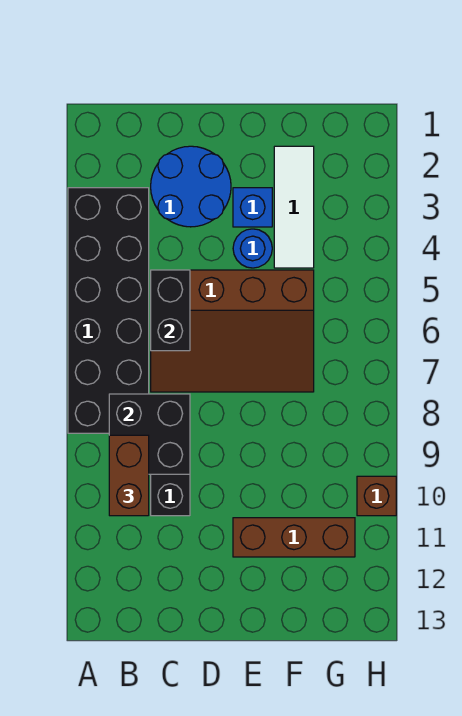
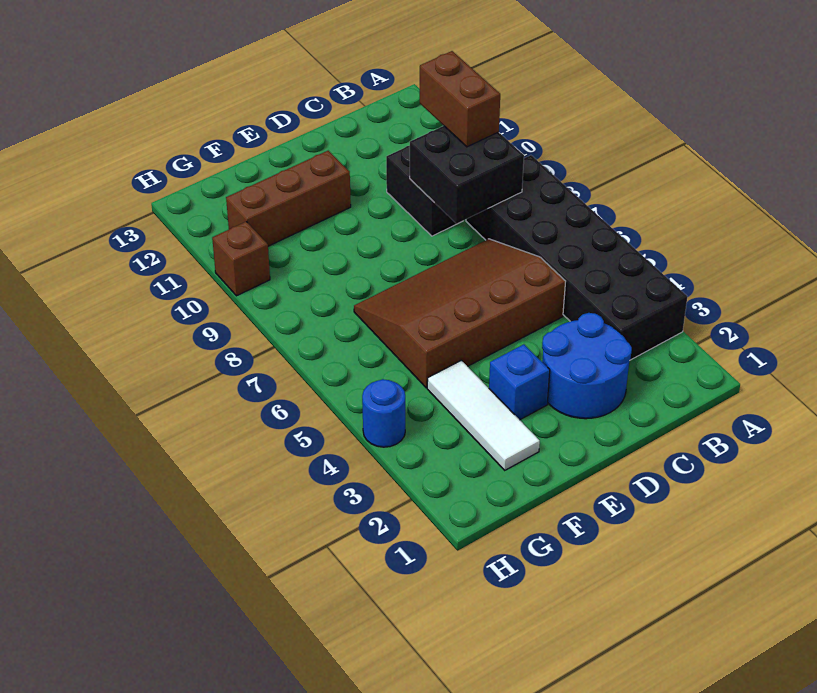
black 1x2 brick [151,270,190,351] -> none
blue 1x1 round brick [233,229,272,268] -> blue 1x1 round brick moved to [362,379,405,447]

